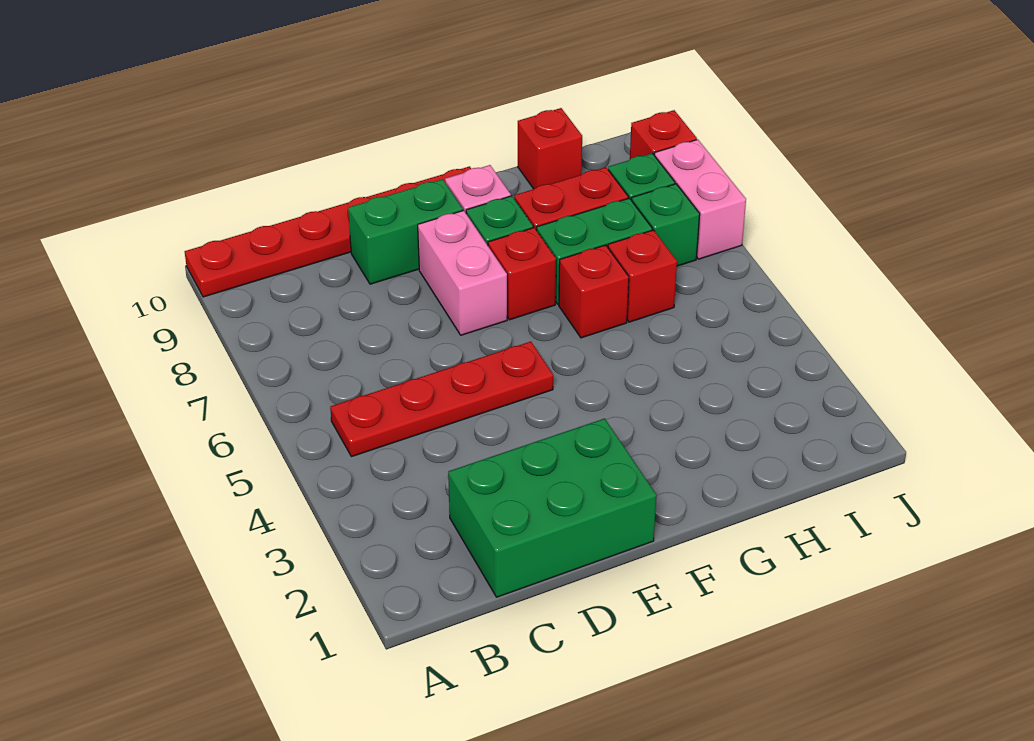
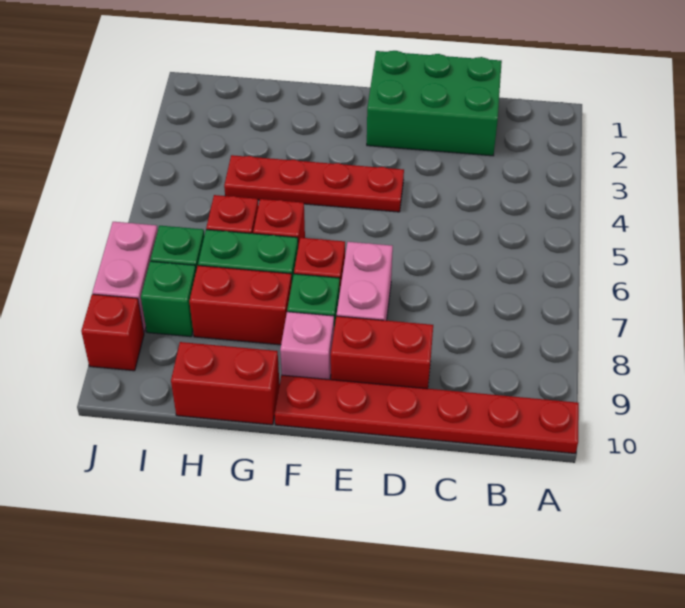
red 1x4 plate [330,342,553,457] -> red 1x4 plate moved to [224,155,404,212]
green 1x2 brick [348,179,463,284] -> red 1x2 brick [331,316,433,389]
red 1x1 brick [518,108,582,189] -> red 1x2 brick [171,342,280,425]

